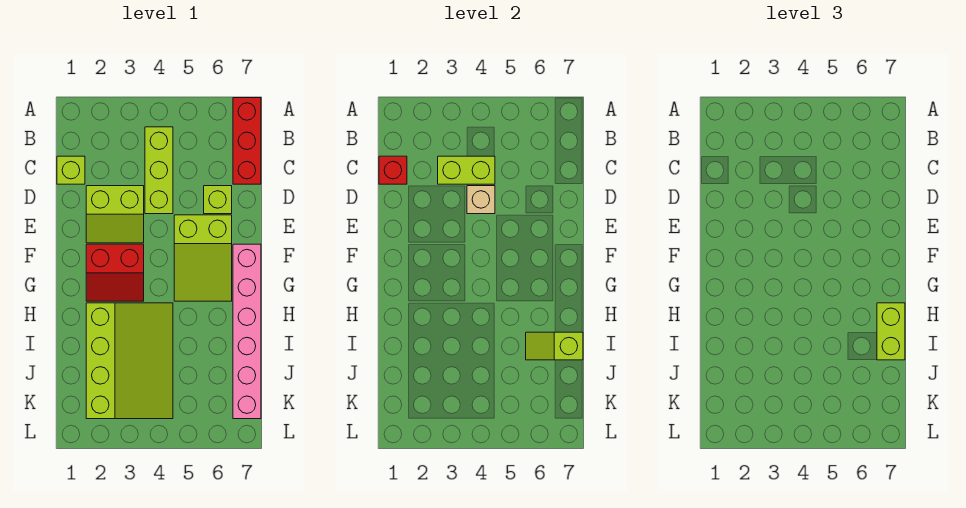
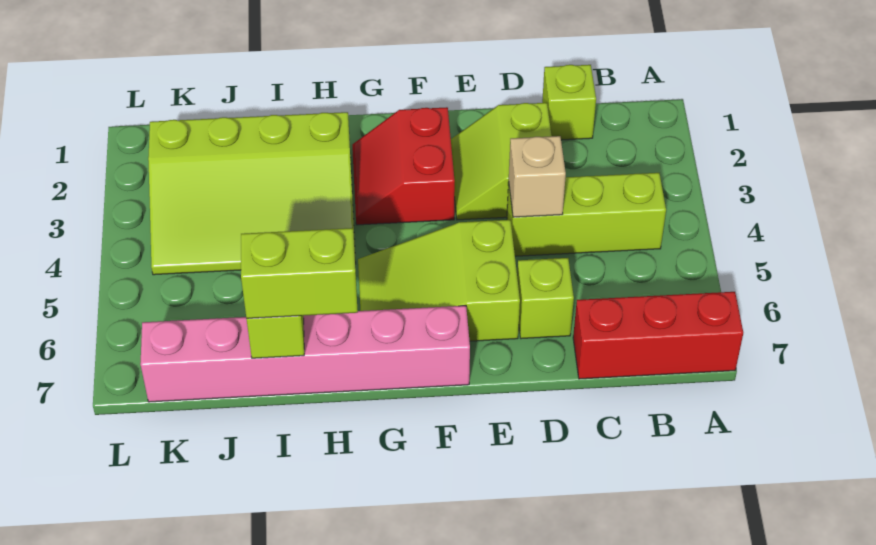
red 1x1 brick [379,156,407,184] -> none
lime 1x2 brick [438,156,495,184] -> none

